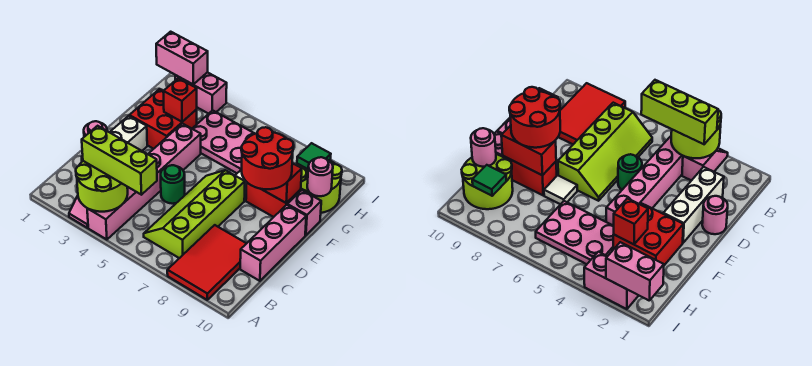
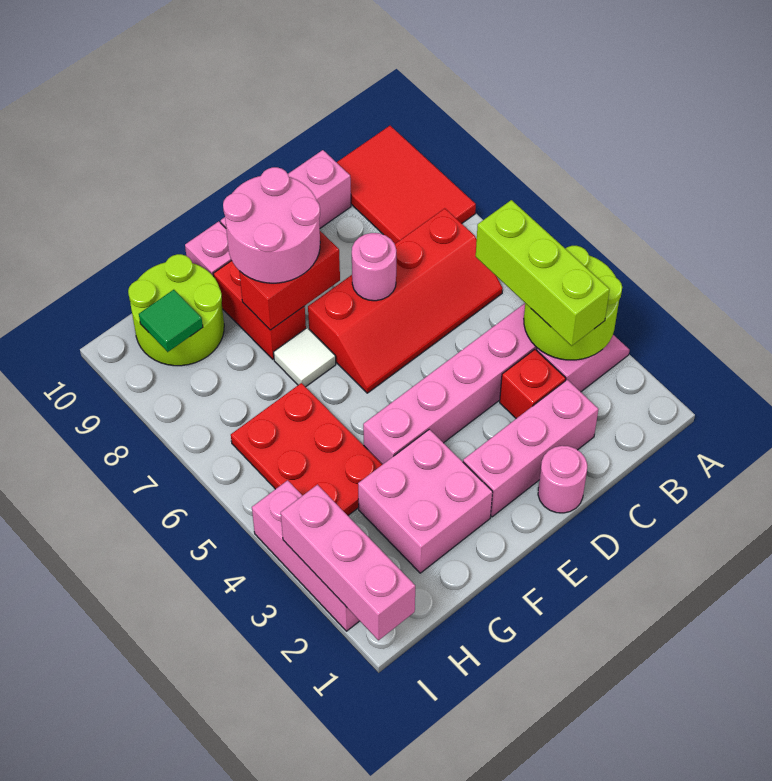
red 2x3 tile [167,225,247,300] -> red 2x3 tile turned to [337,126,476,244]
lime 2x4 slope [144,170,245,258] -> red 2x4 slope [308,208,503,393]
white 1x3 brick [82,116,147,161] -> pink 1x3 brick [463,380,598,517]
green 1x1 round brick [161,165,185,204] -> none
red 2x2 round brick [241,127,294,189] -> pink 2x2 round brick [223,167,320,283]
red 2x2 brick [129,89,197,149] -> pink 2x2 brick [358,429,493,573]
red 1x2 brick [262,163,302,203] -> red 1x2 brick turned to [239,231,340,330]
red 1x1 brick [163,78,197,122] -> red 1x1 brick moved to [500,349,566,419]
pink 2x3 plate [192,110,255,173] -> red 2x3 plate [231,383,382,515]
pink 1x1 round brick [307,157,333,196] -> pink 1x1 round brick moved to [352,233,396,301]
pink 1x2 brick [156,32,208,85] -> pink 1x3 brick [281,485,415,640]
pink 1x2 brick [175,72,227,114] -> pink 1x3 brick [252,480,359,631]

